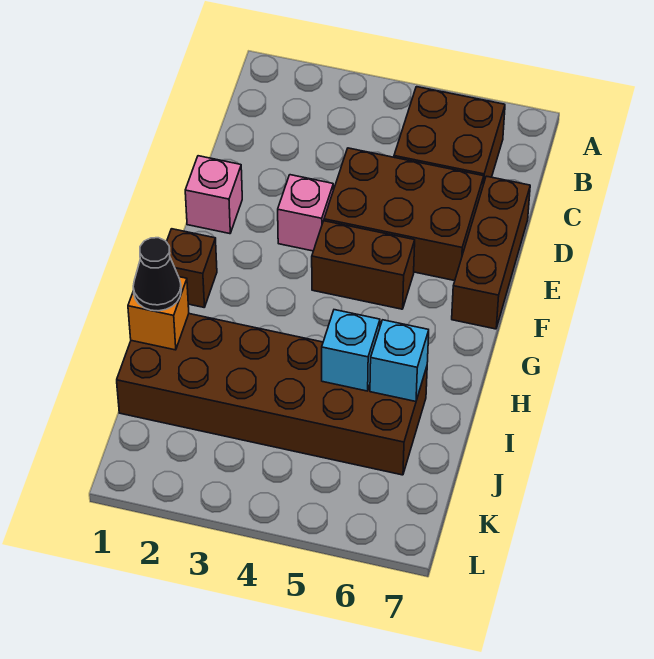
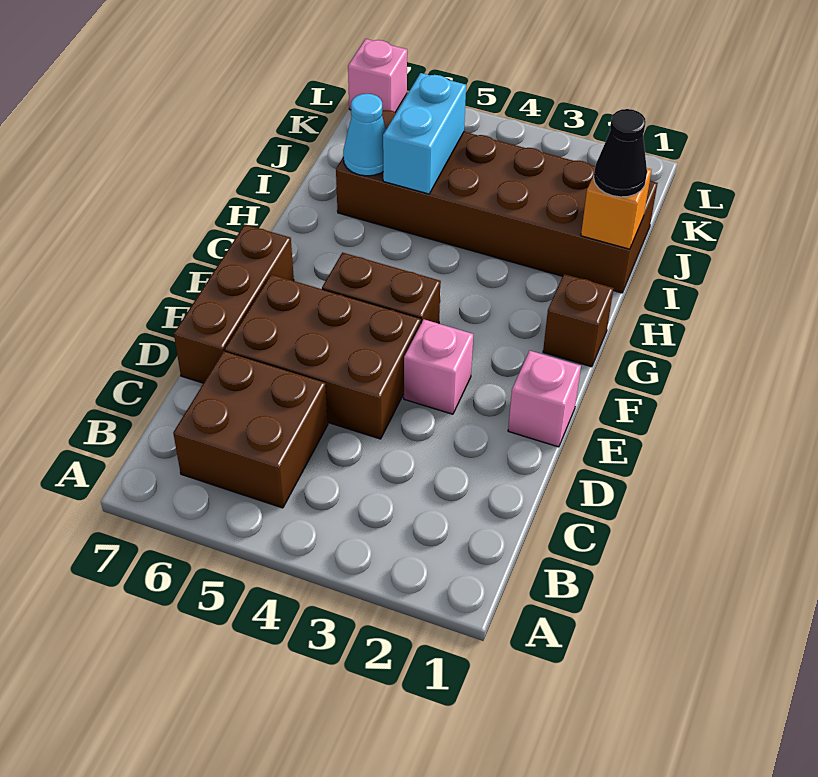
cyan 1x1 brick [322,310,380,391] -> cyan 1x2 brick [383,73,466,194]
cyan 1x1 brick [370,320,429,402] -> cyan 1x1 cone [343,94,386,176]
none -> pink 1x1 brick [348,39,407,112]

